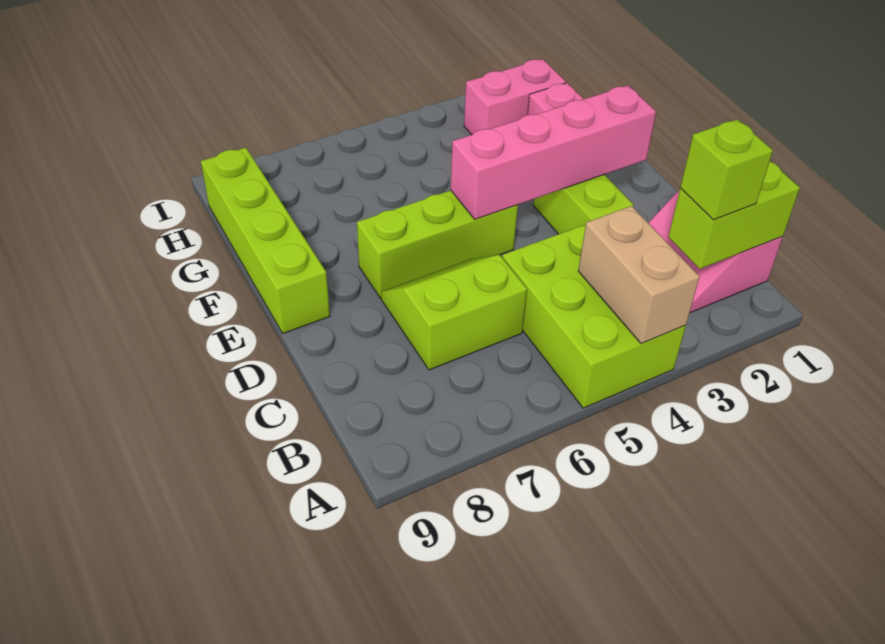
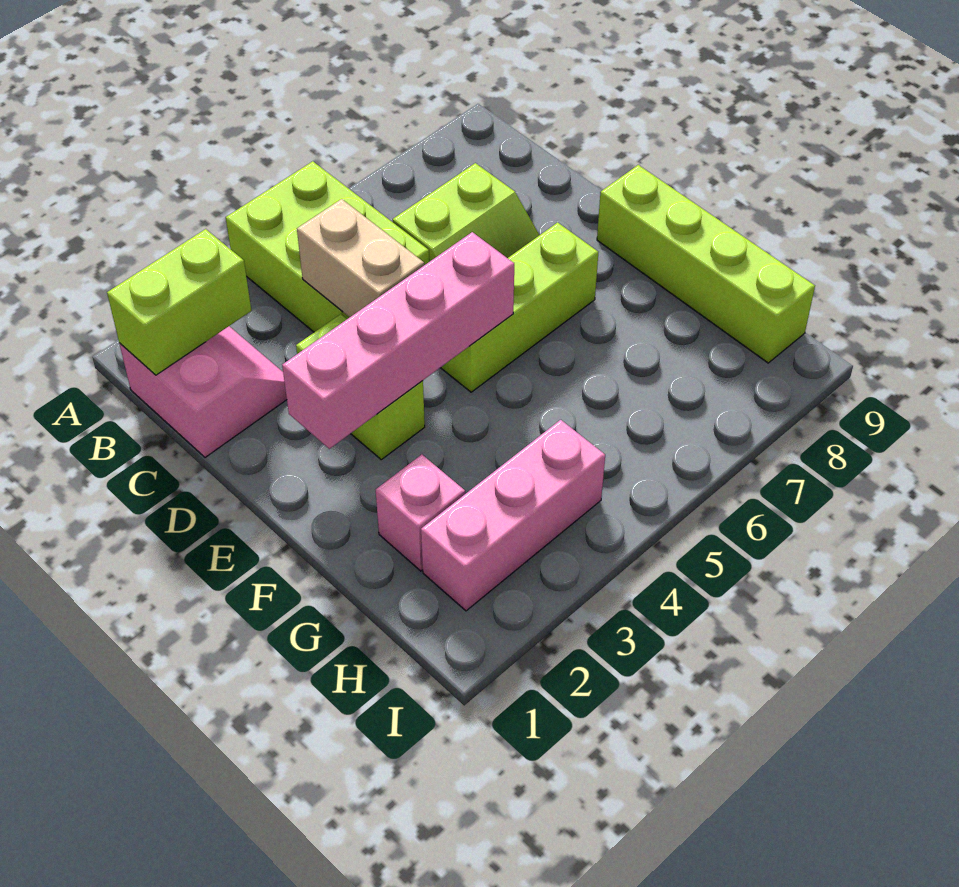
tan 1x2 brick [578,206,699,343] -> tan 1x2 brick moved to [297,199,424,317]
lime 1x1 brick [680,119,773,220] -> none
pink 1x2 brick [464,59,566,135] -> pink 1x3 brick [421,420,605,611]

